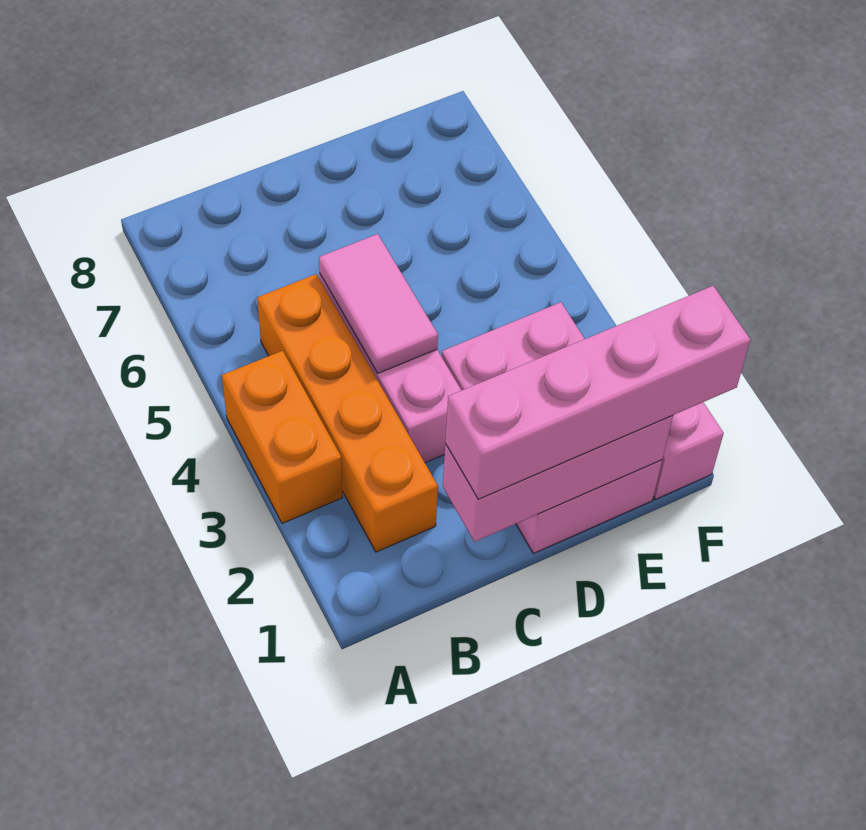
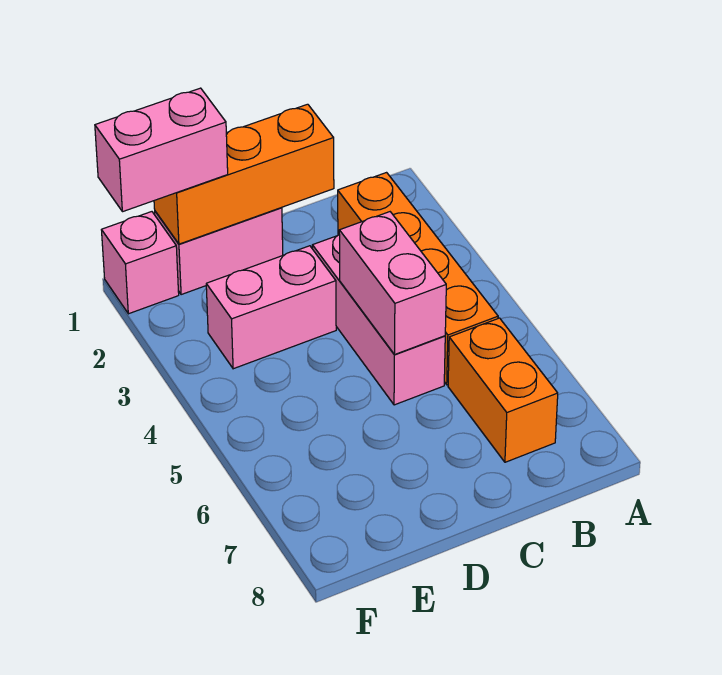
orange 1x2 brick [222,351,342,523] -> orange 1x2 brick moved to [448,318,558,462]
pink 1x3 brick [443,416,673,542] -> orange 1x3 brick [154,104,334,244]
pink 1x4 brick [445,286,750,499] -> pink 1x2 brick [95,88,228,212]
pink 1x2 tile [319,234,438,373] -> pink 1x2 brick [339,212,446,355]

